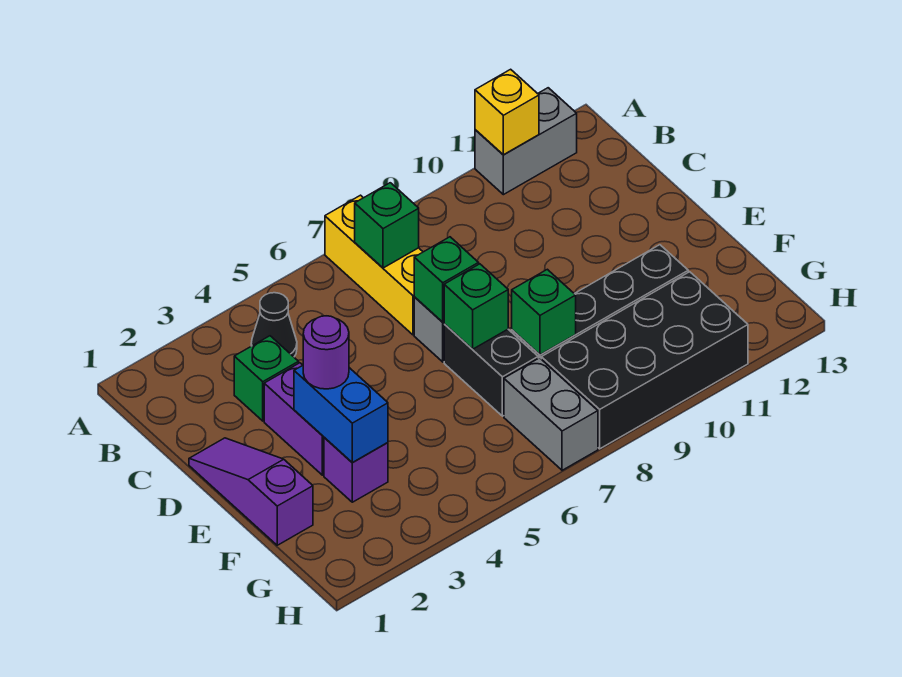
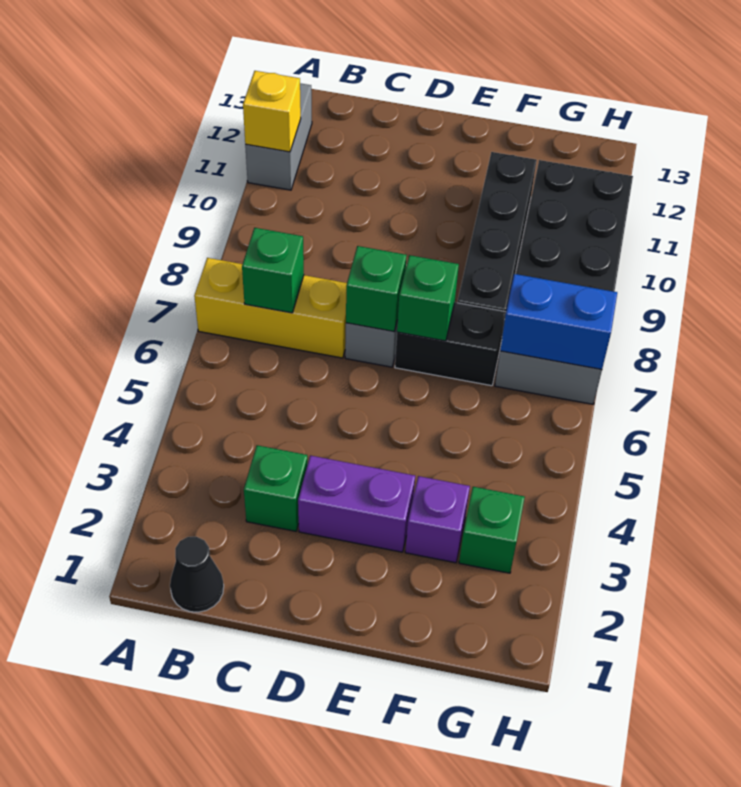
black 1x1 cone [251,293,297,357] -> black 1x1 cone moved to [170,537,224,612]
purple 1x3 slope [189,438,313,545] -> none
blue 1x2 brick [294,366,388,463] -> blue 1x2 brick moved to [500,274,617,370]
purple 1x1 round brick [303,316,349,389] -> none
green 1x1 brick [512,269,576,355] -> green 1x1 brick moved to [459,487,525,573]

